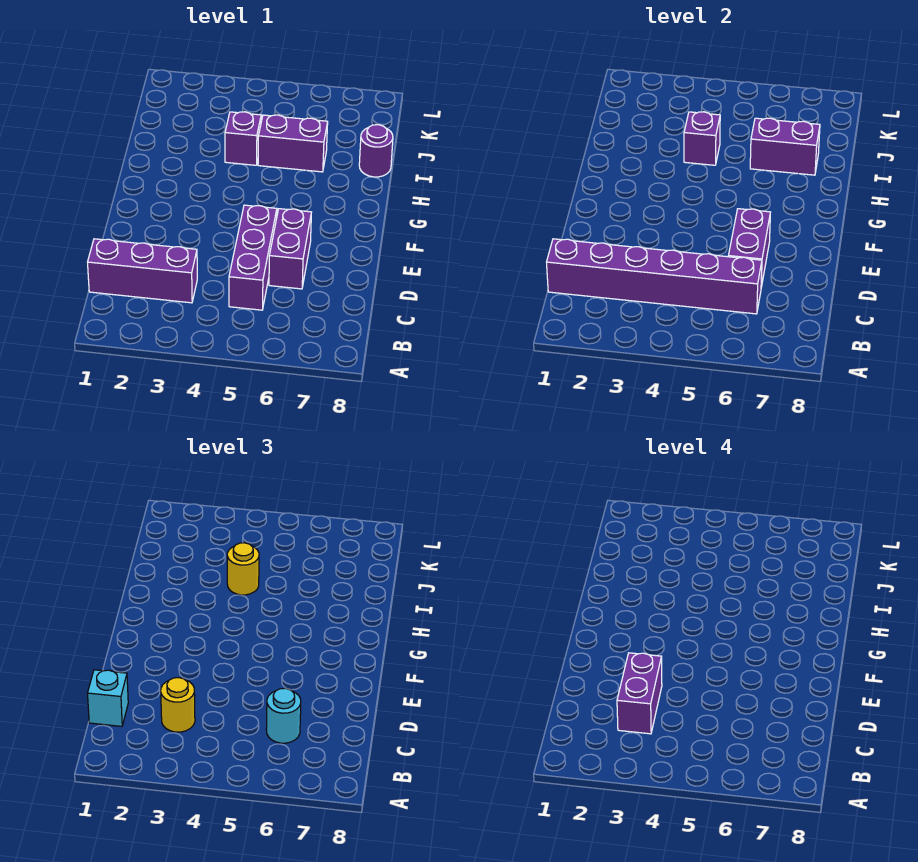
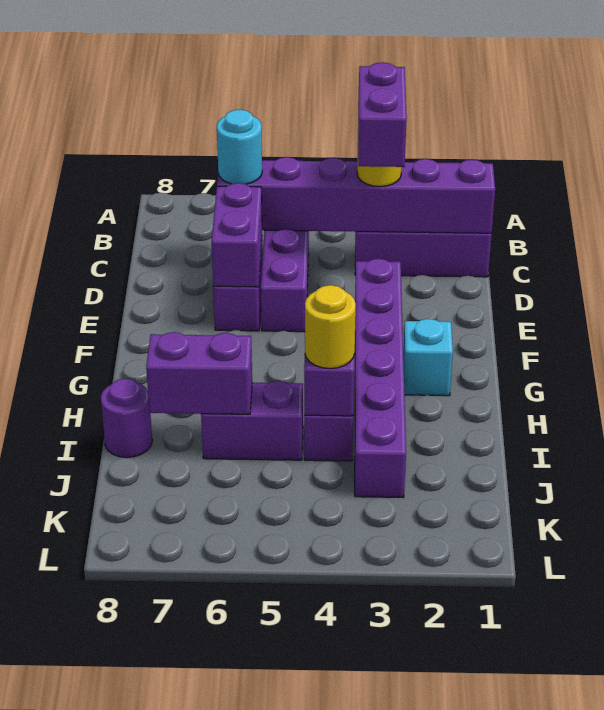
cyan 1x1 brick [88,670,128,726] -> cyan 1x1 brick moved to [403,319,453,396]
none -> purple 1x6 brick [355,259,406,498]

